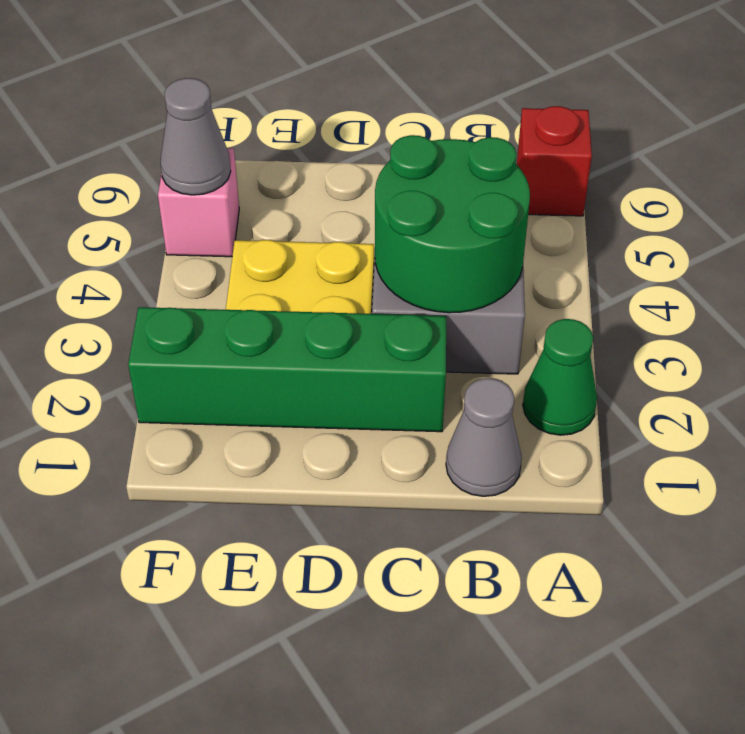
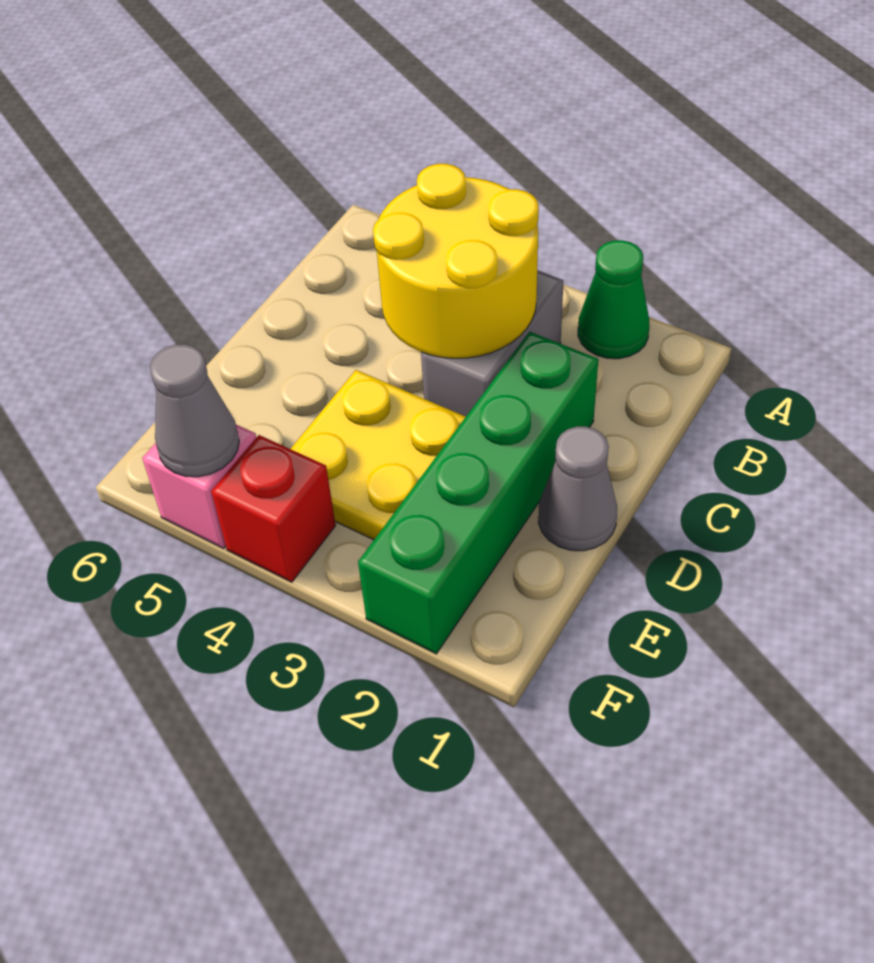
red 1x1 brick [517,106,592,216] -> red 1x1 brick moved to [211,435,336,582]
grey 1x1 cone [446,378,522,496] -> grey 1x1 cone moved to [538,427,617,551]
green 2x2 round brick [375,135,530,313] -> yellow 2x2 round brick [373,164,539,358]

